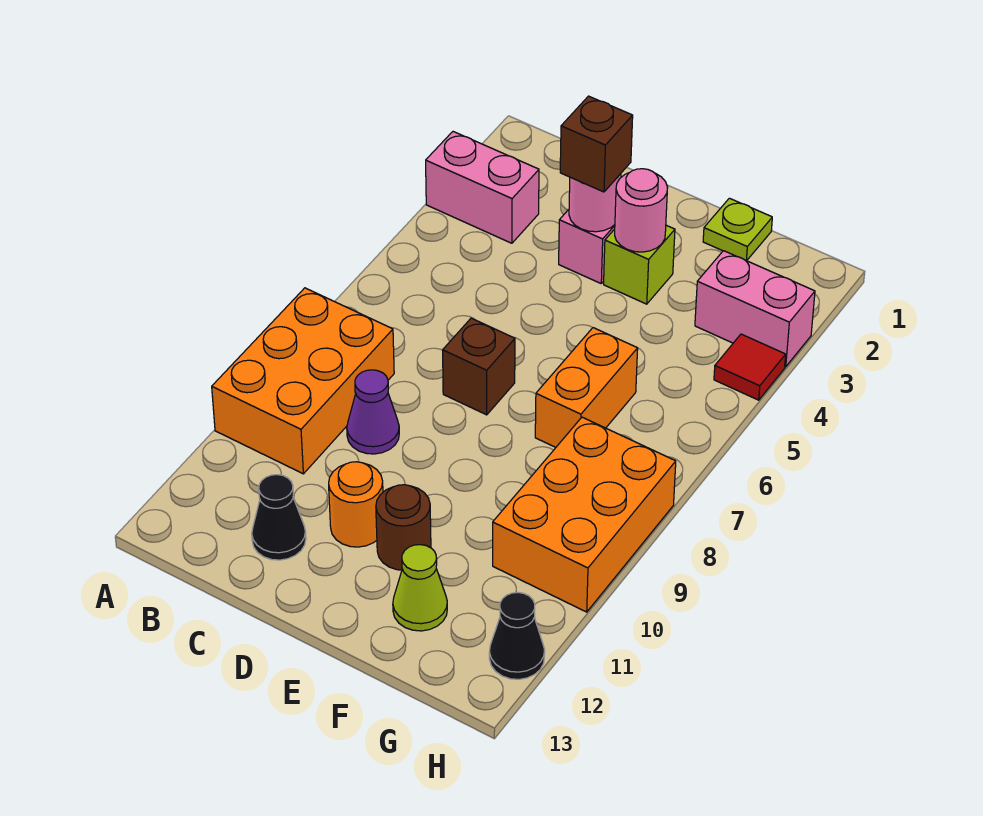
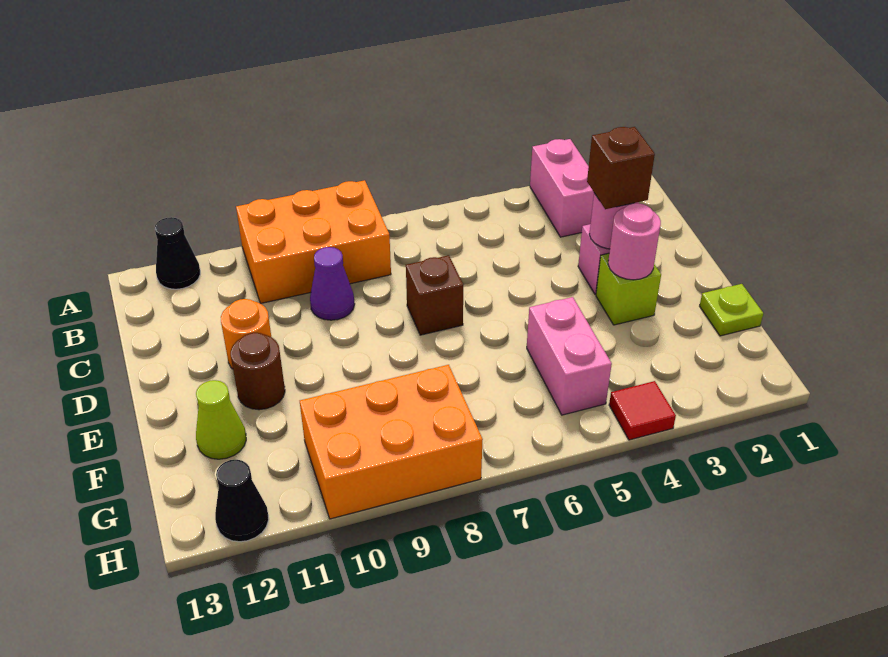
black 1x1 cone [252,475,306,560] -> black 1x1 cone moved to [155,217,200,289]
orange 1x2 brick [535,328,638,447] -> none
pink 1x2 brick [695,251,815,367] -> pink 1x2 brick moved to [527,297,612,415]

